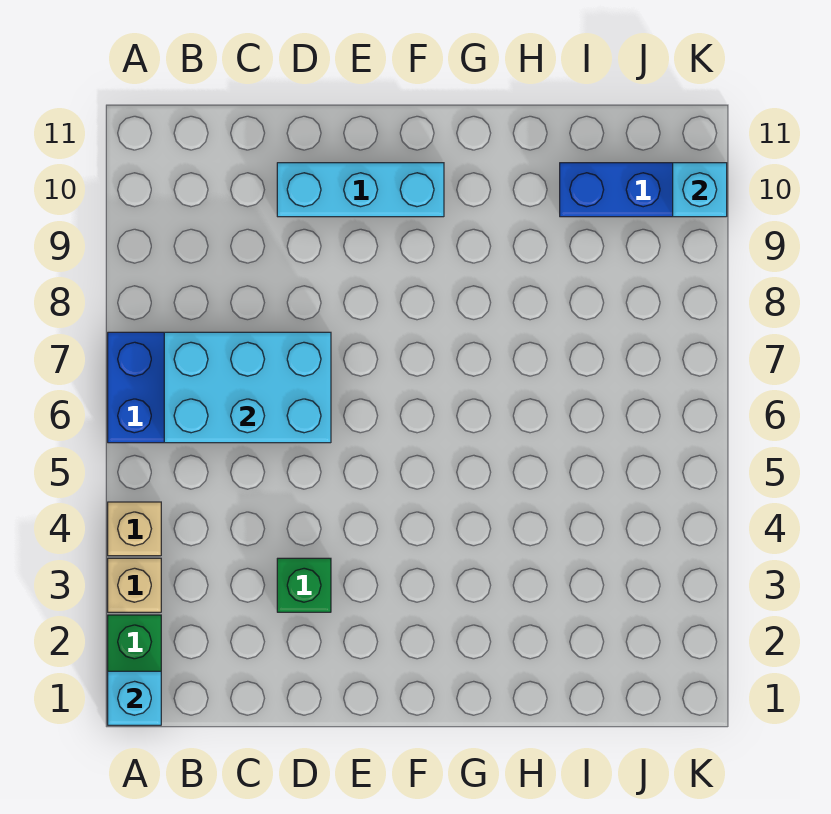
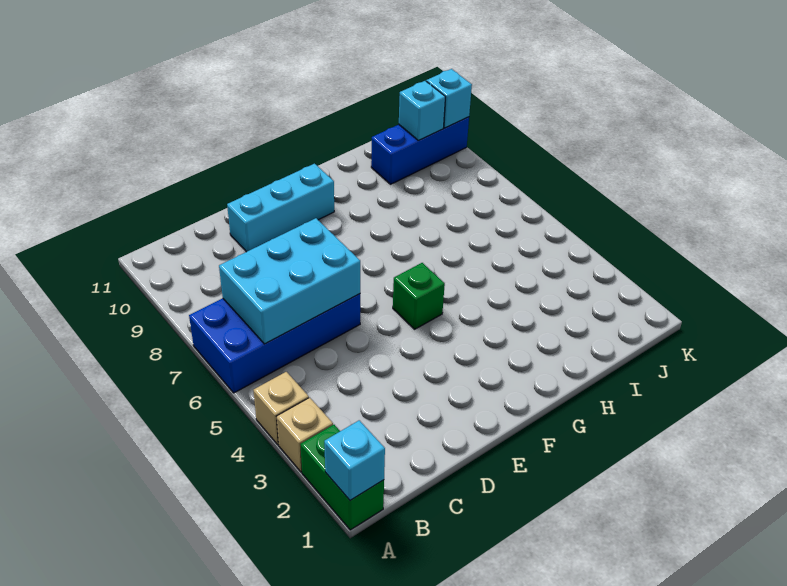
green 1x1 brick [277,558,331,612] -> green 1x1 brick moved to [393,263,445,329]
none -> cyan 1x1 brick [399,81,445,141]

